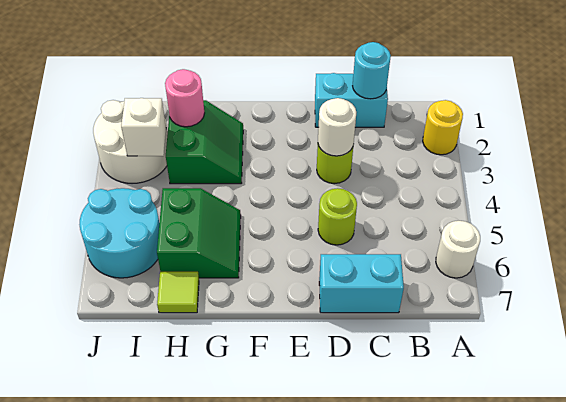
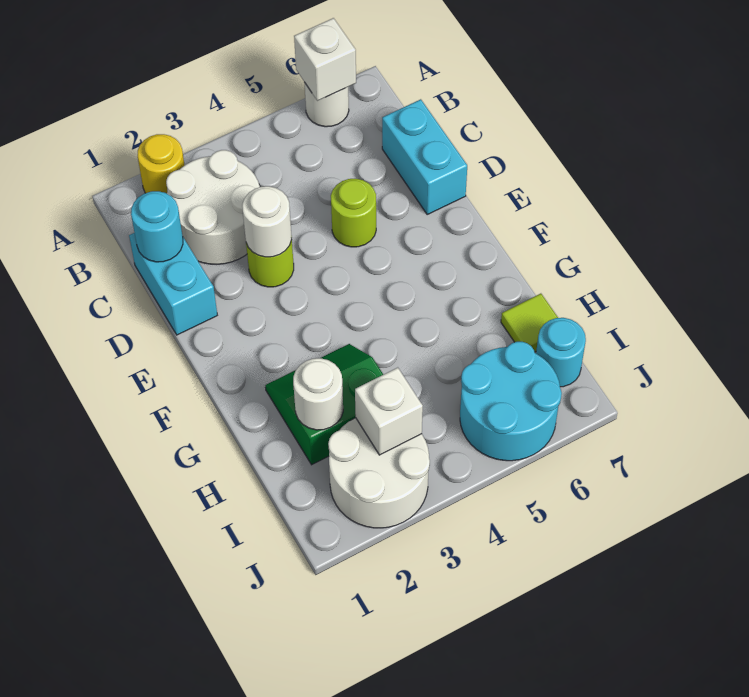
none -> white 1x1 brick [294,18,356,101]
none -> white 2x2 round brick [166,150,260,264]
green 2x2 slope [157,188,241,278] -> none
pink 1x1 round brick [165,69,204,127] -> white 1x1 round brick [293,358,343,430]
none -> cyan 1x1 round brick [536,318,586,387]

